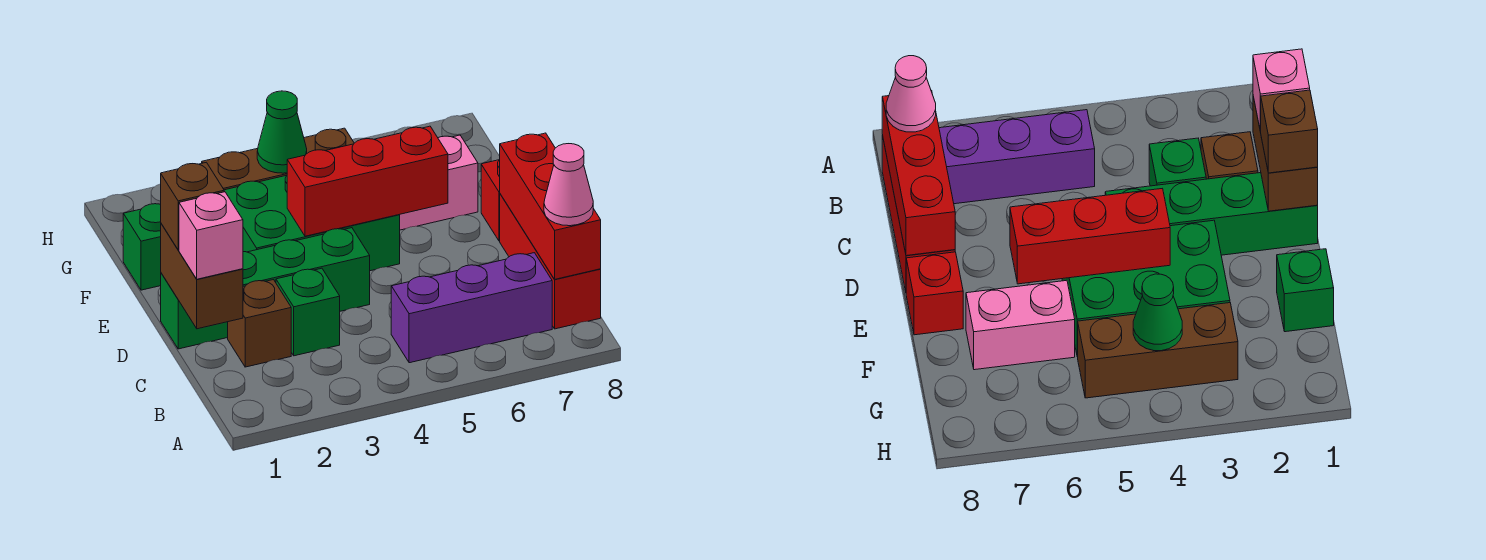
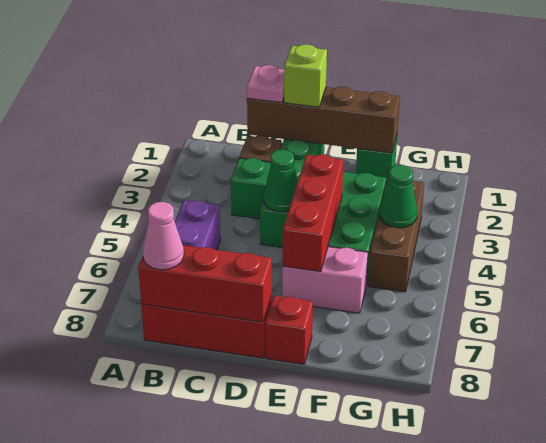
brown 1x2 brick [161,224,243,329] -> brown 1x4 brick [247,87,400,153]
pink 1x1 brick [179,192,243,279] -> pink 1x1 plate [247,65,284,103]
brown 1x1 brick [161,162,224,250] -> lime 1x1 brick [284,45,327,107]
none -> green 1x1 cone [264,150,298,212]
pink 1x2 brick [400,135,478,230] -> pink 1x2 brick turned to [282,247,368,313]

